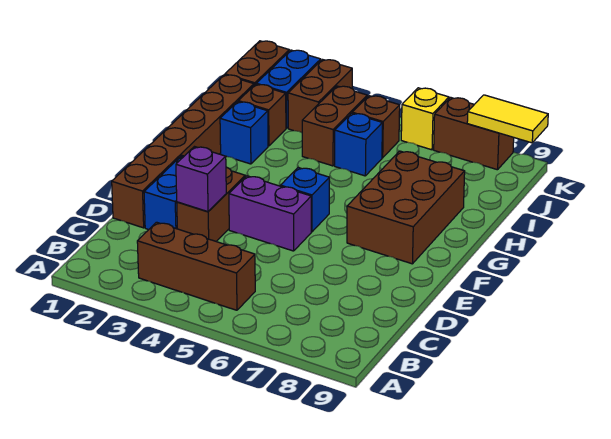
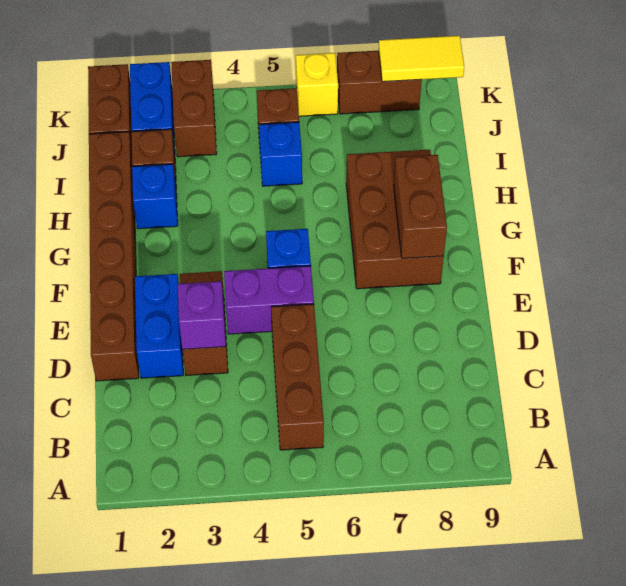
brown 1x3 brick [137,222,255,310] -> brown 1x3 brick turned to [271,304,324,450]
brown 1x2 brick [302,86,367,166] -> brown 1x2 brick moved to [394,155,447,258]

